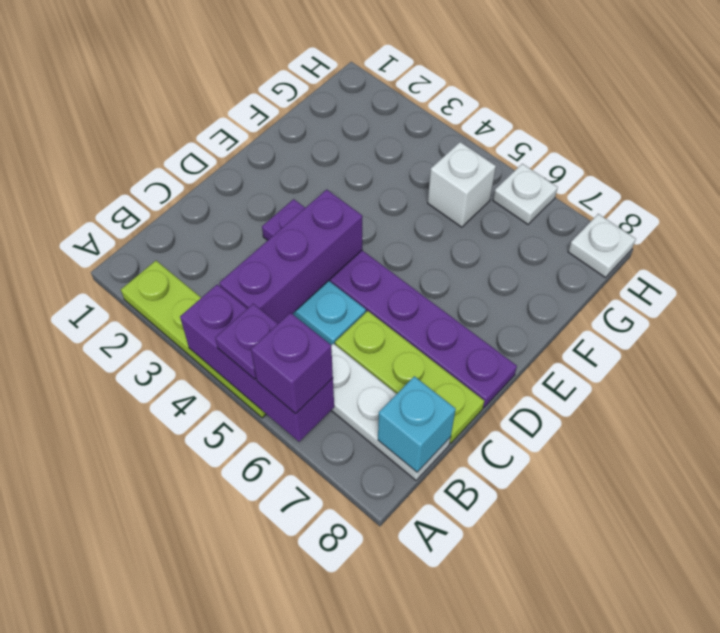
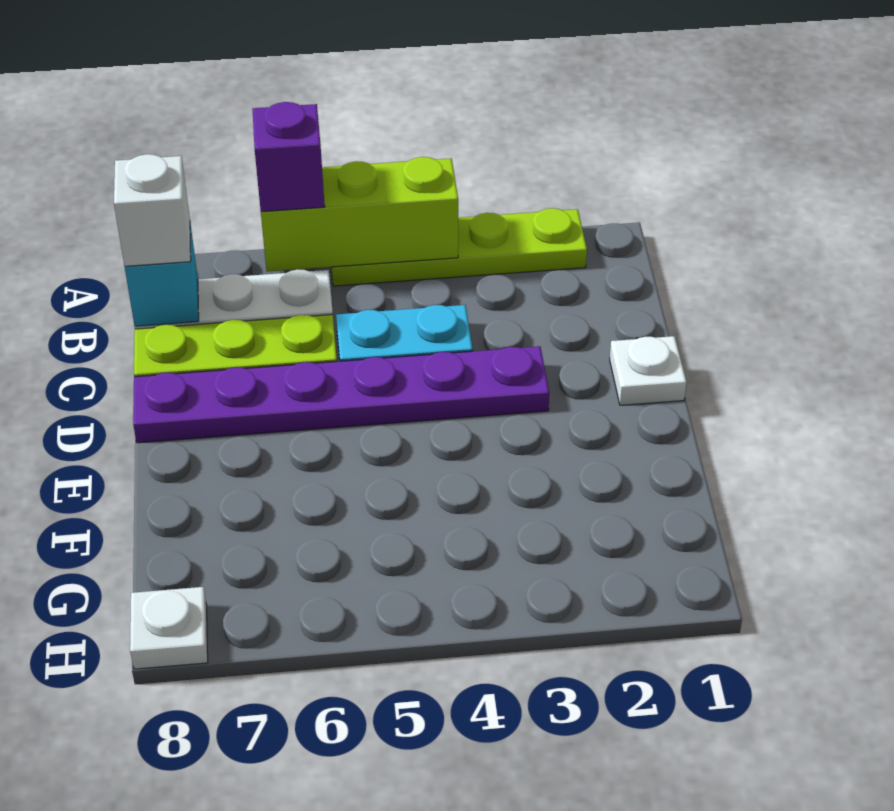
purple 1x3 brick [180,284,334,442] -> lime 1x3 brick [261,157,458,272]
purple 1x1 plate [215,304,278,379] -> none
purple 1x3 brick [219,190,362,323] -> none
white 1x1 brick [428,142,496,227] -> white 1x1 brick moved to [114,154,191,266]
white 1x1 plate [493,164,558,224] -> white 1x1 plate moved to [610,336,687,405]

